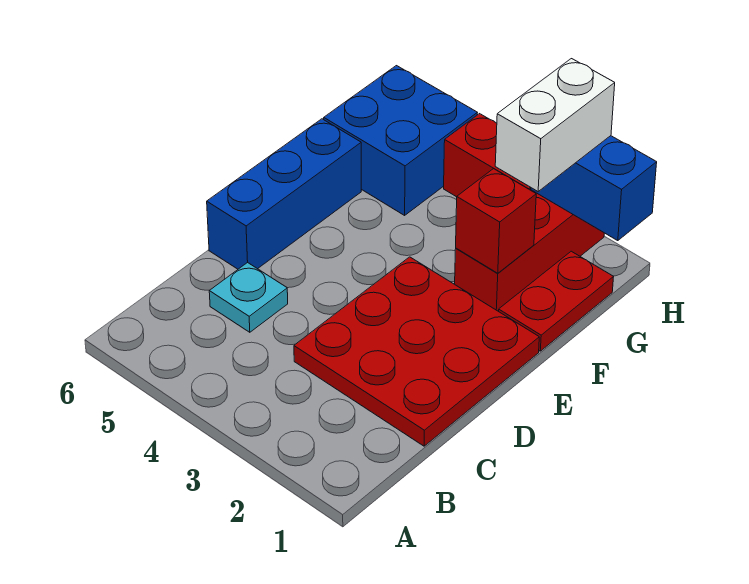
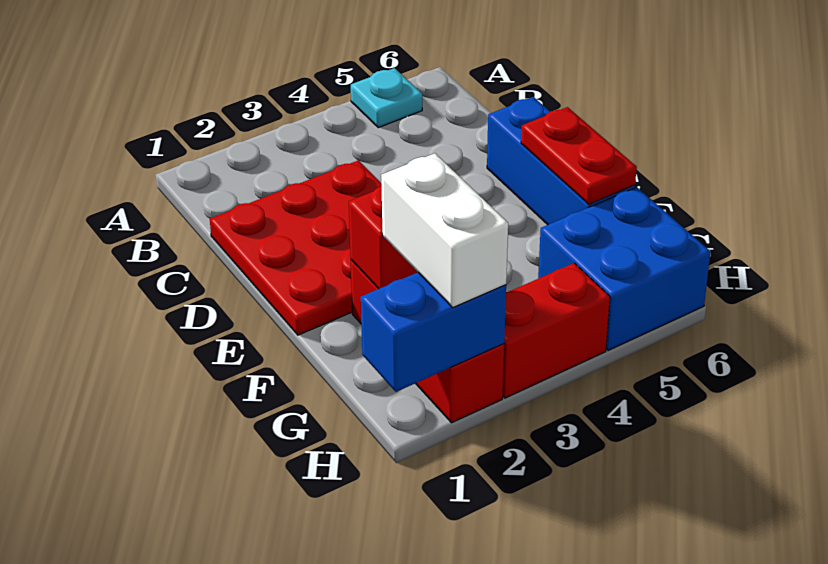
cyan 1x1 plate [209,262,288,332] -> cyan 1x1 plate moved to [351,68,422,128]
red 1x2 plate [499,251,613,351] -> red 1x2 plate moved to [521,107,637,204]

